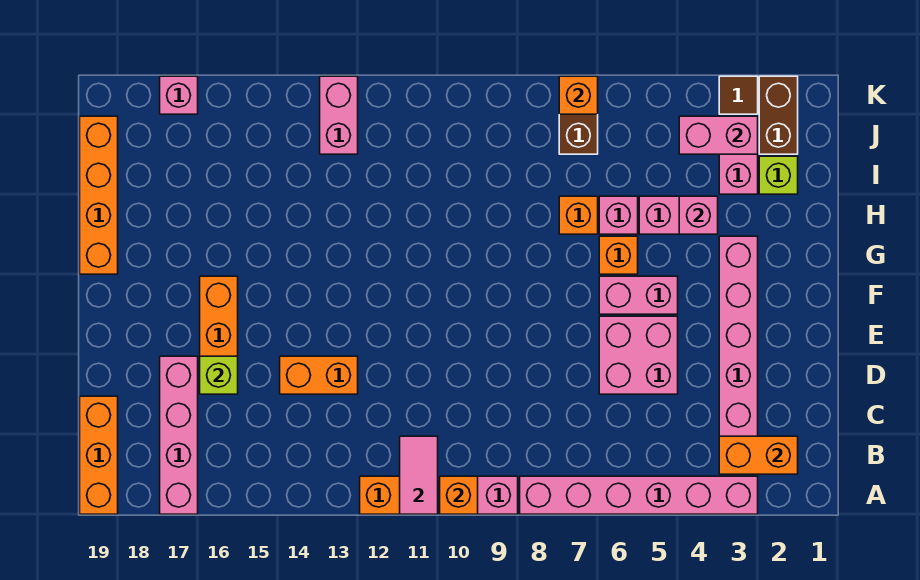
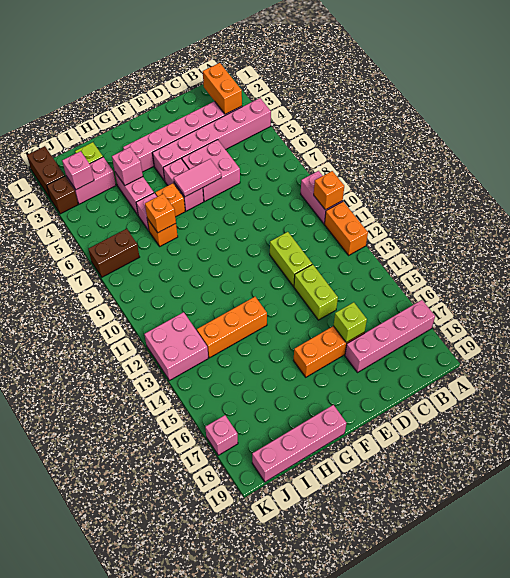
pink 1x6 brick [520,476,758,514] -> pink 1x6 brick turned to [152,98,271,181]
pink 1x2 tile [400,436,438,514] -> pink 1x2 tile moved to [174,159,221,197]
orange 1x3 brick [80,396,118,514] -> orange 1x3 brick moved to [197,297,267,358]
none -> lime 1x2 brick [270,232,312,286]
orange 1x2 brick [280,356,358,394] -> lime 1x2 brick [294,264,338,320]
orange 1x4 brick [80,116,118,274] -> pink 1x4 brick [252,405,346,482]
brown 1x2 brick [759,76,798,154] -> brown 1x2 brick turned to [27,146,65,198]
pink 1x2 brick [679,116,758,154] -> pink 1x1 brick [62,151,94,190]
pink 1x2 brick [320,76,358,154] -> pink 2x2 brick [144,312,208,381]
brown 1x1 tile [719,76,758,114] -> brown 1x1 brick [47,176,78,214]
orange 1x1 brick [559,76,598,114] -> orange 1x1 brick moved to [145,194,176,233]

